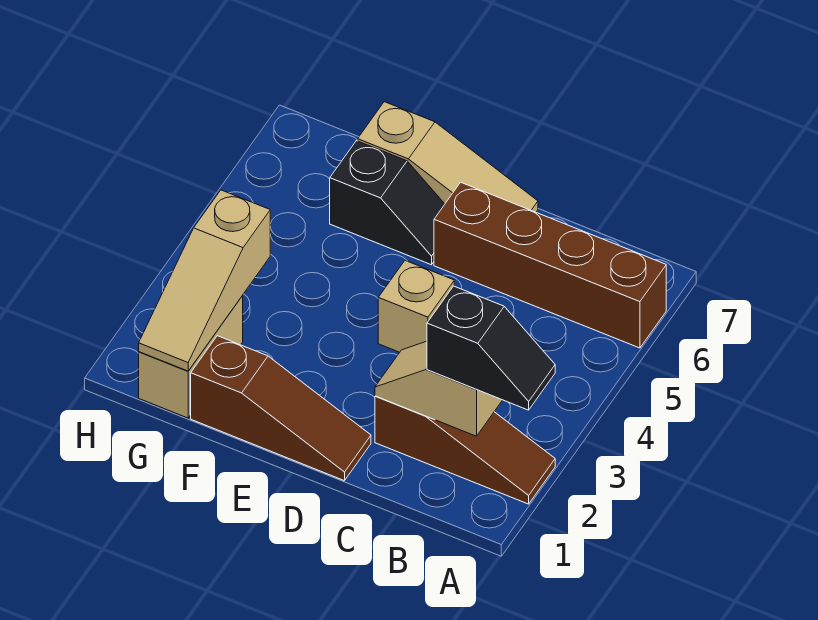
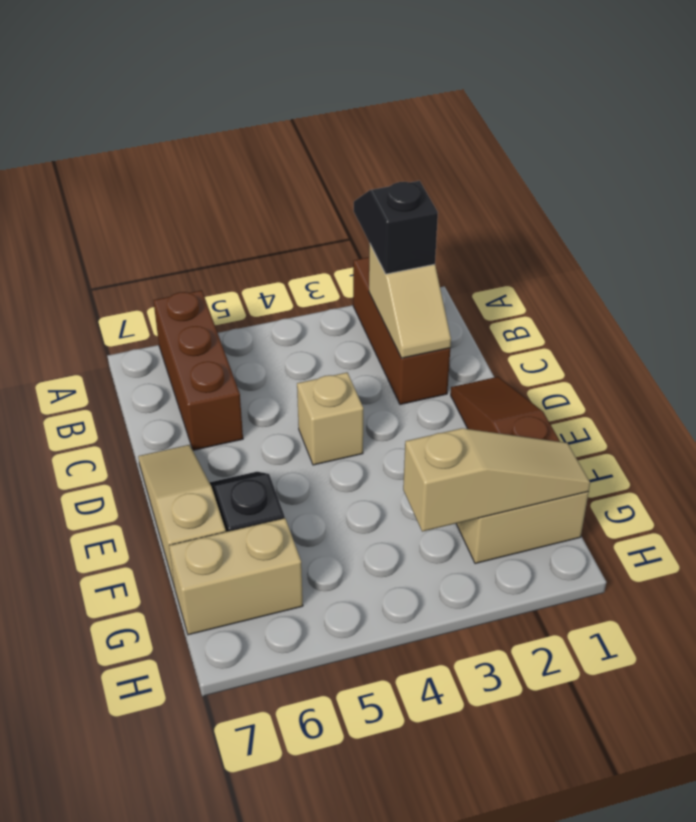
brown 1x3 slope [375,396,555,504] -> brown 1x3 brick [353,257,450,404]
brown 1x4 brick [434,182,666,348] -> brown 1x3 brick [153,290,243,450]
none -> tan 1x2 brick [169,518,303,635]

